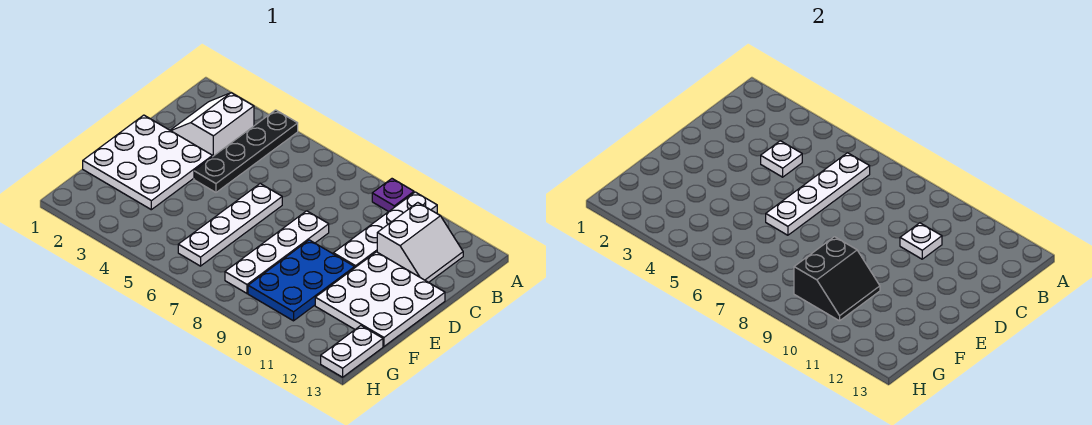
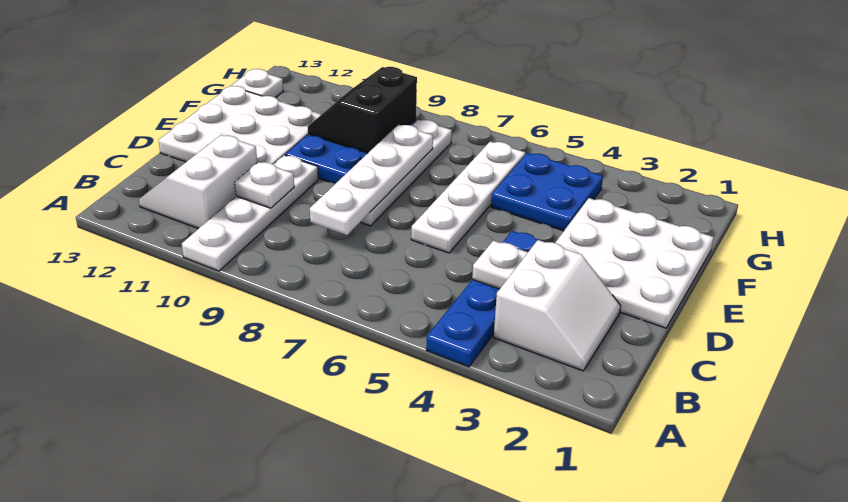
black 1x4 plate [194,110,298,192] -> blue 1x4 plate [426,231,545,367]
purple 1x1 plate [372,179,414,212] -> none
white 1x4 plate [766,153,870,235] -> white 1x4 plate moved to [310,125,433,235]
none -> blue 2x2 plate [491,153,603,231]
white 1x2 plate [321,326,383,377] -> white 1x1 plate [231,69,283,98]

